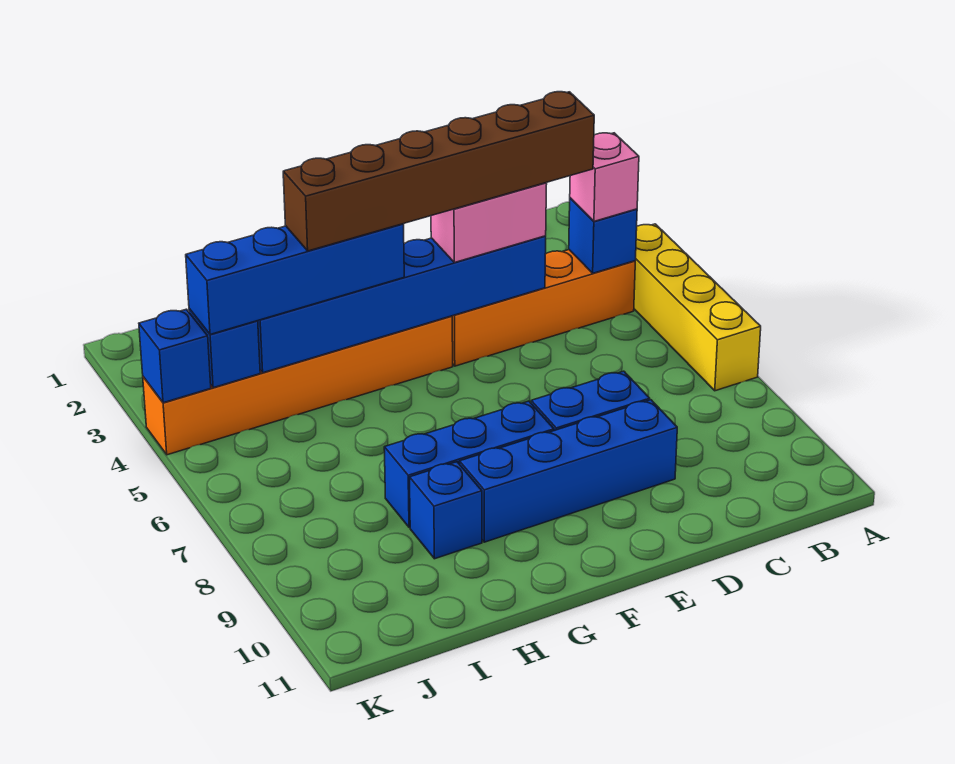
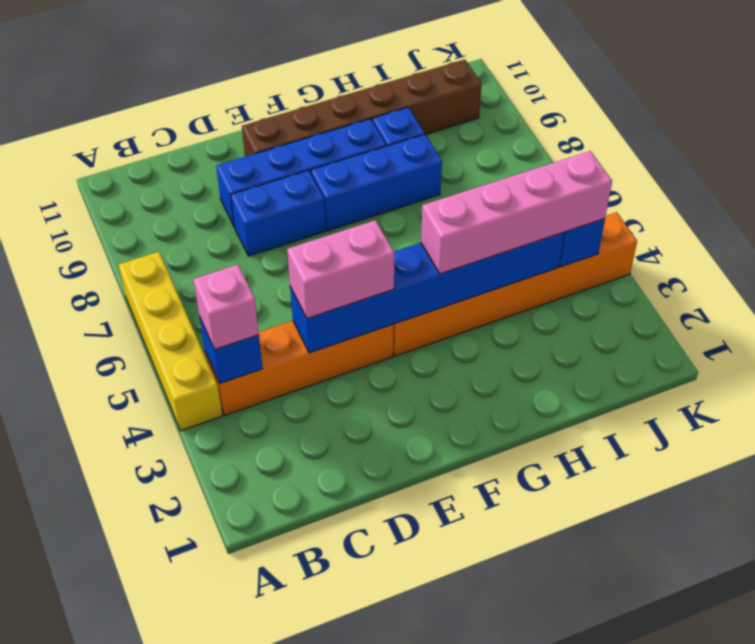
brown 1x6 brick [283,92,594,251] -> brown 1x6 brick moved to [242,60,482,157]
blue 1x4 brick [186,224,404,334] -> pink 1x4 brick [421,151,612,274]
blue 1x1 brick [139,309,211,403] -> none

